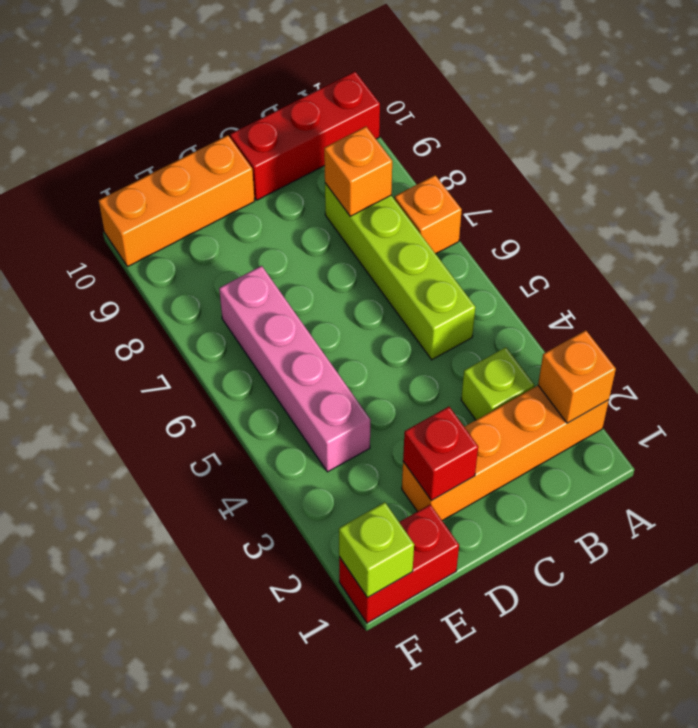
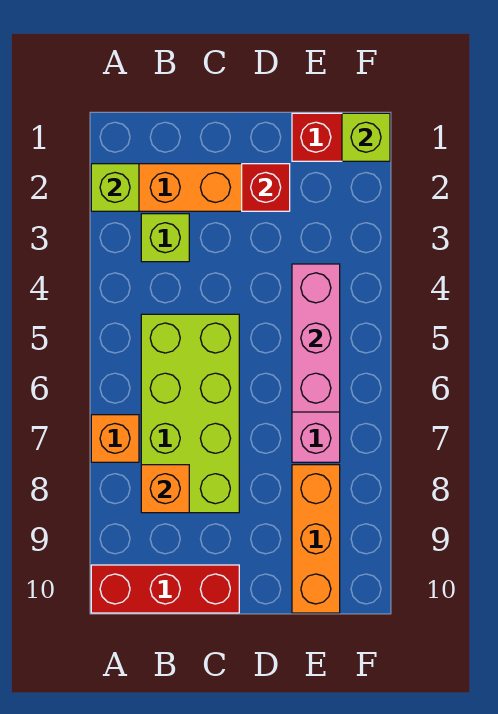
orange 1x1 brick [538,330,616,423] -> lime 1x1 brick [91,164,139,211]
lime 1x4 brick [325,183,475,360] -> lime 2x4 brick [141,314,239,513]
orange 1x3 brick [99,135,255,267] -> orange 1x3 brick turned to [292,465,340,613]
none -> pink 1x3 brick [292,264,340,412]

